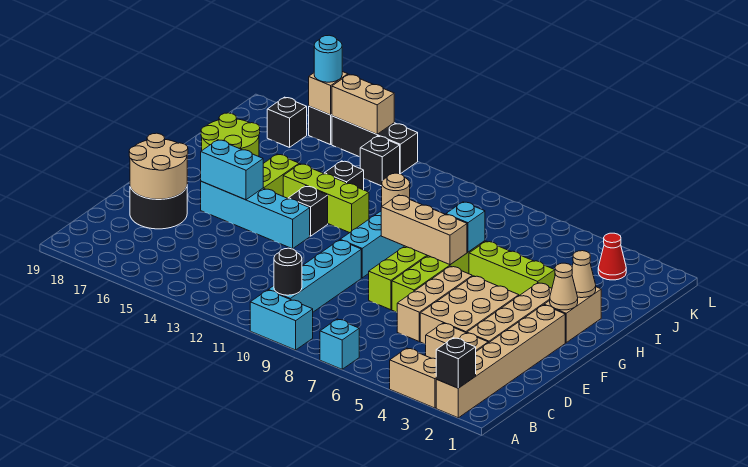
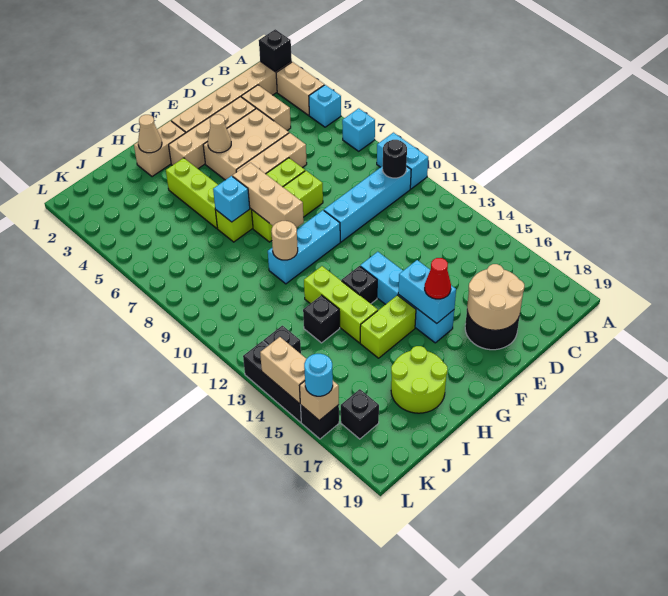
none -> cyan 1x1 brick [309,85,341,127]
tan 1x1 cone [550,263,578,310] -> tan 1x1 cone moved to [208,114,231,153]
red 1x1 cone [598,233,626,280] -> red 1x1 cone moved to [425,258,451,299]

